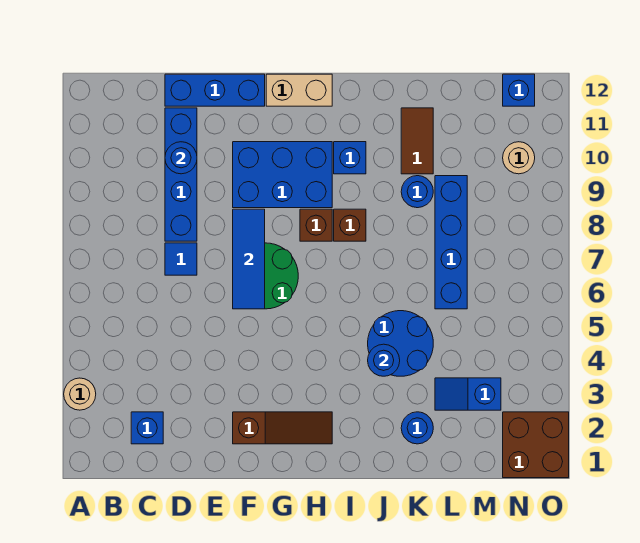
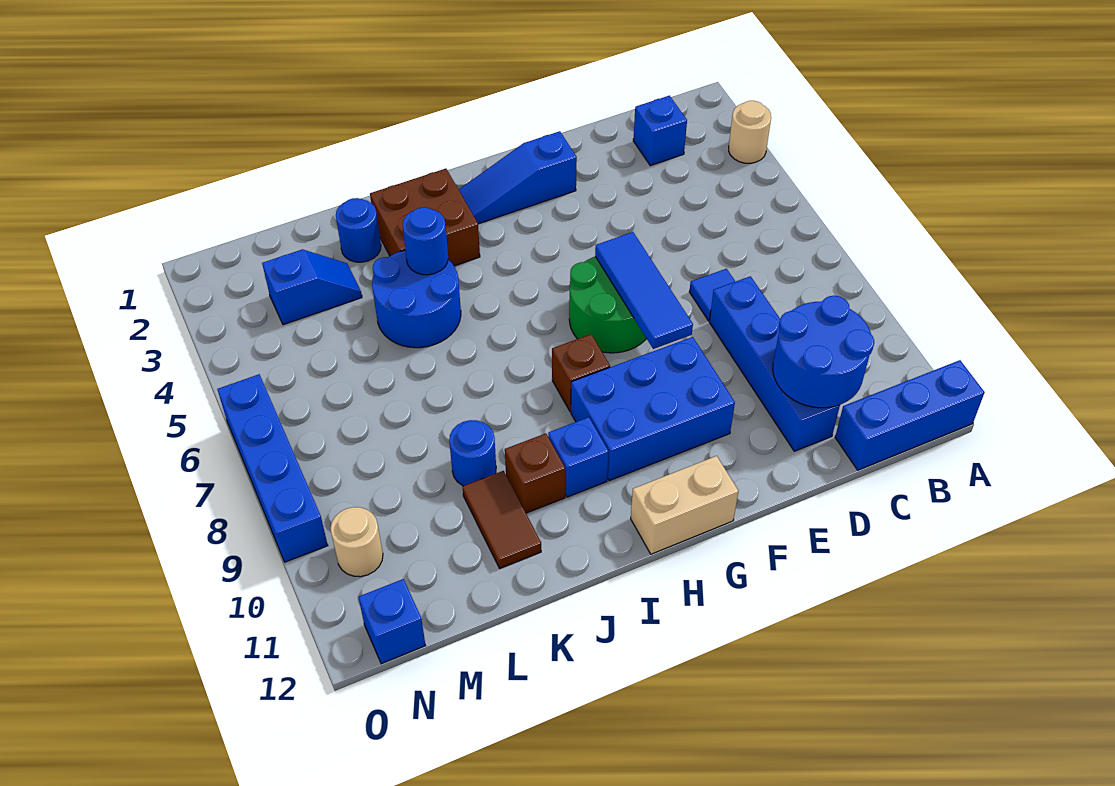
blue 1x1 round brick [165,142,197,174] -> blue 2x2 round brick [773,296,874,408]
blue 1x3 brick [165,74,265,106] -> blue 1x3 brick moved to [835,360,985,470]
brown 1x3 slope [233,412,332,444] -> blue 1x3 slope [459,131,577,224]
brown 1x1 brick [334,209,366,241] -> brown 1x1 brick moved to [505,433,565,513]
blue 1x4 brick [435,176,467,309] -> blue 1x4 brick moved to [217,374,328,562]
brown 2x2 brick [503,412,569,478] -> brown 2x2 brick moved to [370,169,480,266]

